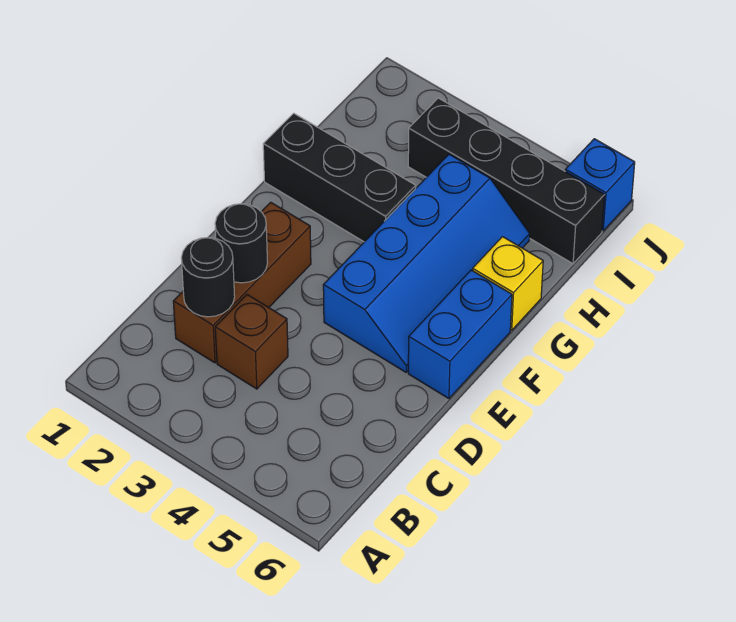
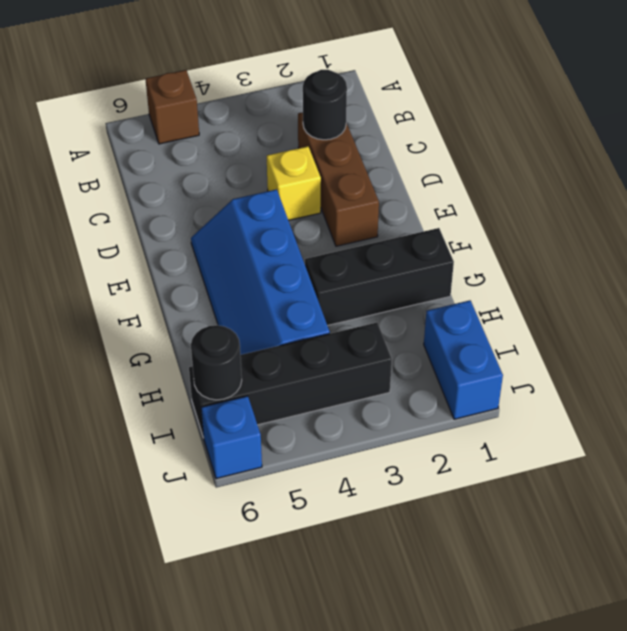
brown 1x1 brick [215,295,288,389] -> brown 1x1 brick moved to [146,70,199,144]
black 1x1 round brick [215,204,268,283] -> black 1x1 round brick moved to [191,325,242,400]
blue 1x2 brick [408,270,512,399] -> blue 1x2 brick moved to [424,300,503,419]
yellow 1x1 brick [473,237,543,330] -> yellow 1x1 brick moved to [267,146,321,220]

